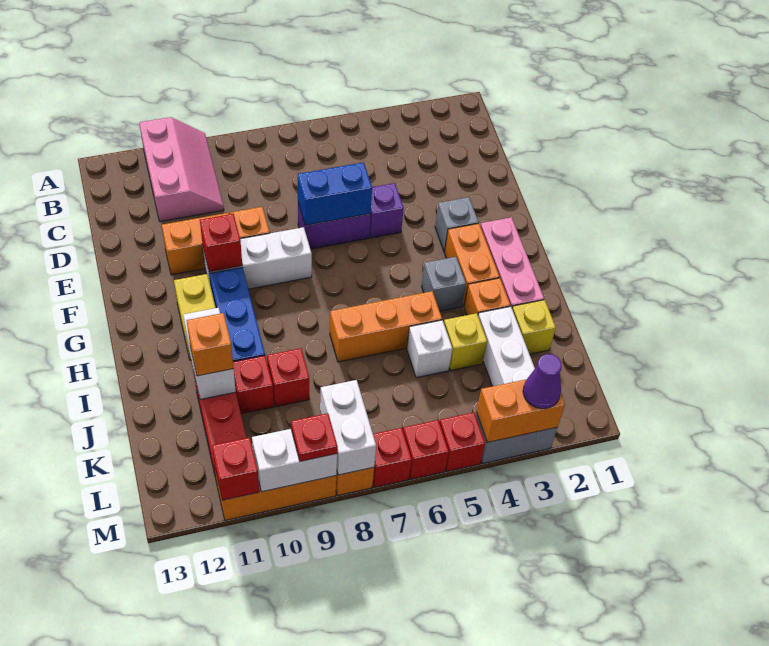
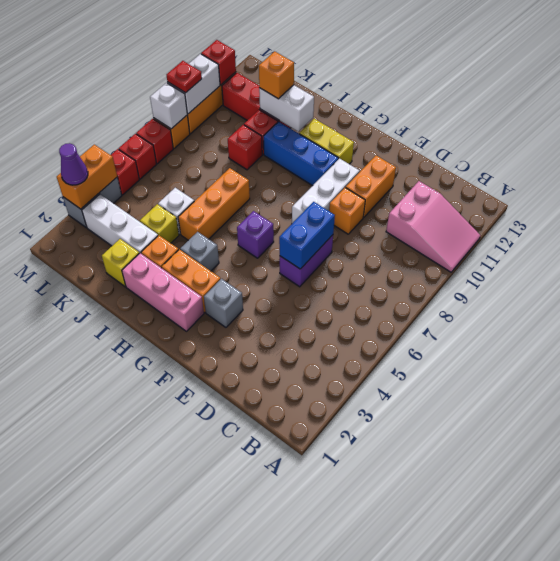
pink 2x3 slope [139,117,224,222] -> pink 2x3 slope turned to [386,181,480,272]
purple 1x1 brick [369,183,404,238] -> purple 1x1 brick moved to [237,211,274,258]
red 1x1 brick [200,214,242,272] -> none
white 1x2 brick [320,380,376,475] -> white 1x1 brick [150,83,187,129]

